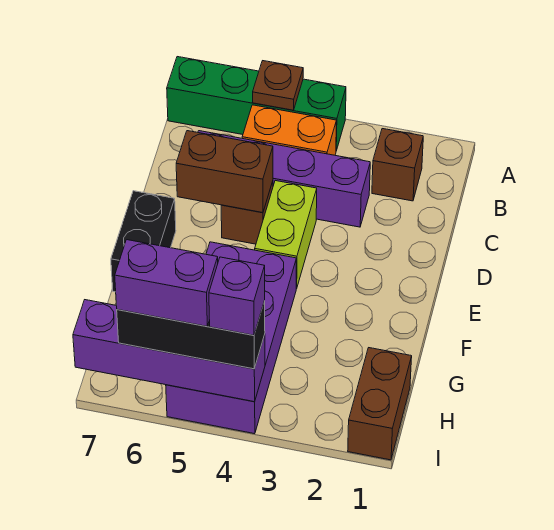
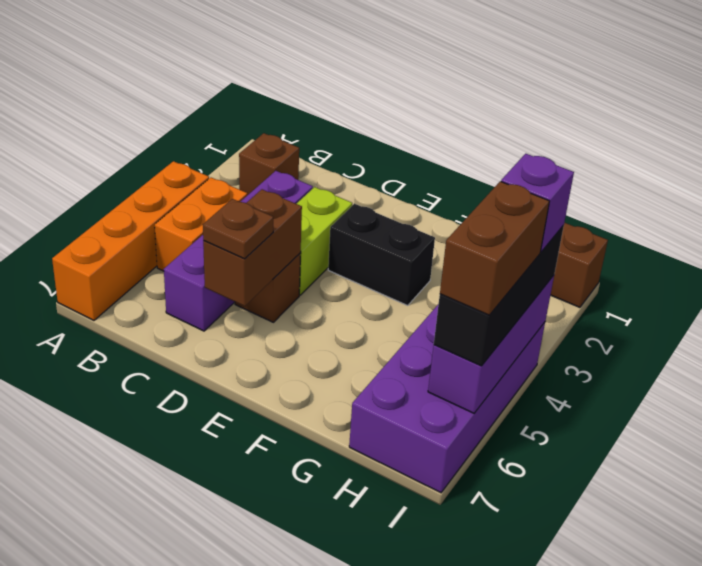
green 1x4 brick [167,57,346,151] -> orange 1x4 brick [52,161,209,320]
brown 1x1 plate [253,61,303,110] -> brown 1x1 plate moved to [203,199,273,259]
lime 1x2 brick [255,181,317,288] -> lime 1x2 brick turned to [297,187,352,295]
black 1x2 brick [111,191,176,292] -> black 1x2 brick moved to [328,204,435,305]
purple 2x4 brick [166,242,297,434] -> purple 2x4 brick turned to [349,305,545,493]
purple 1x4 brick [73,300,265,402] -> purple 1x3 brick [428,275,554,413]
purple 1x2 brick [115,240,218,326] -> brown 1x2 brick [440,181,549,315]

